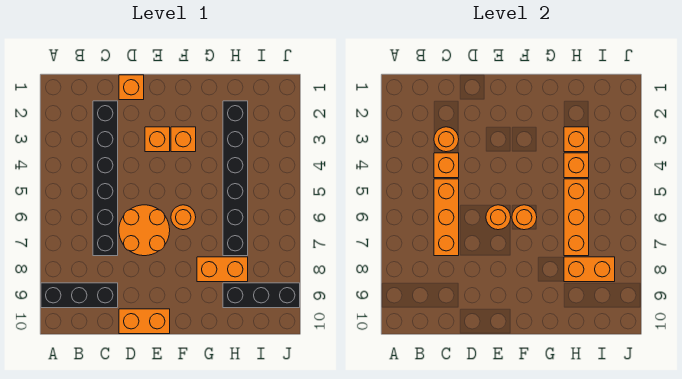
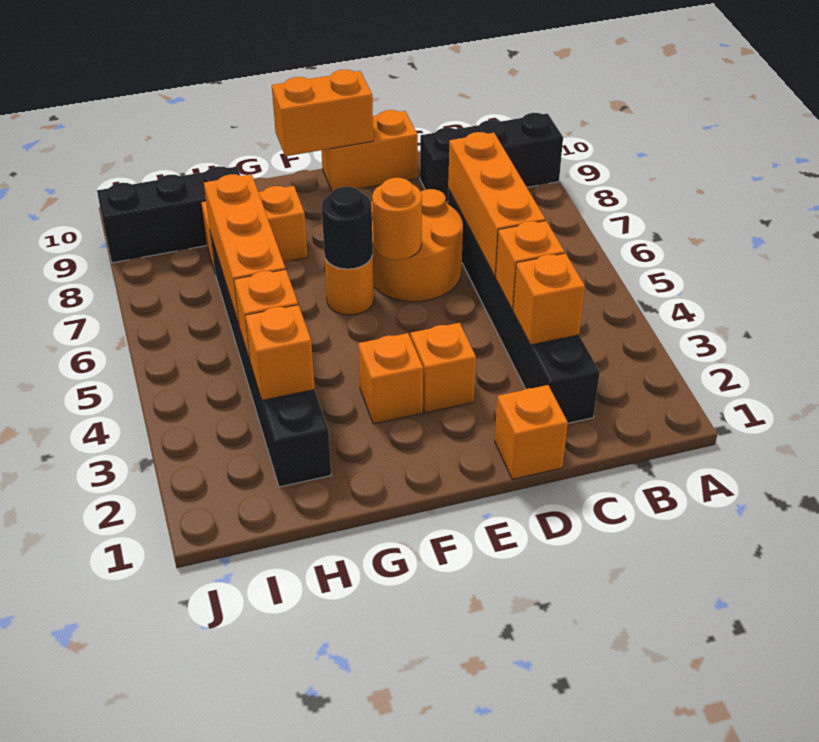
orange 1x1 round brick [434,127,459,152] -> orange 1x1 brick [513,253,585,345]
orange 1x1 round brick [512,205,537,230] -> black 1x1 round brick [322,187,373,269]
orange 1x2 brick [564,257,615,282] -> orange 1x2 brick moved to [272,70,373,156]

